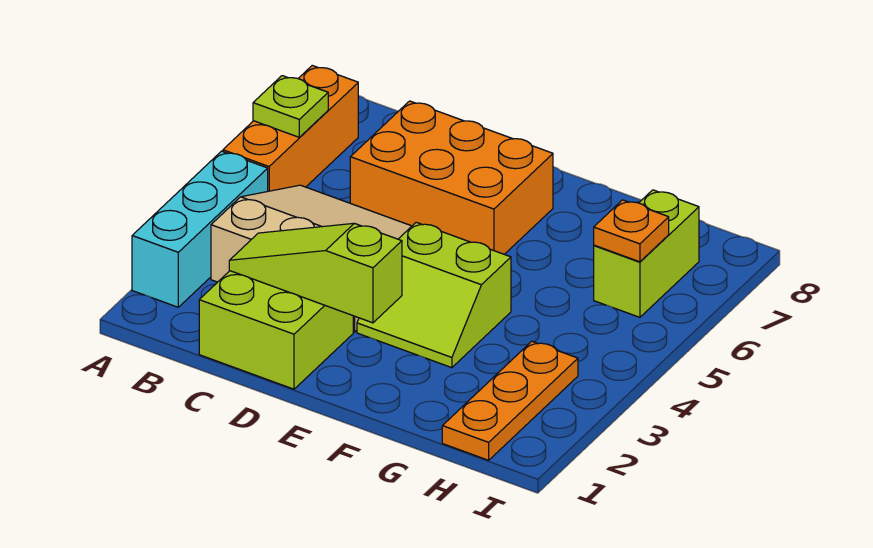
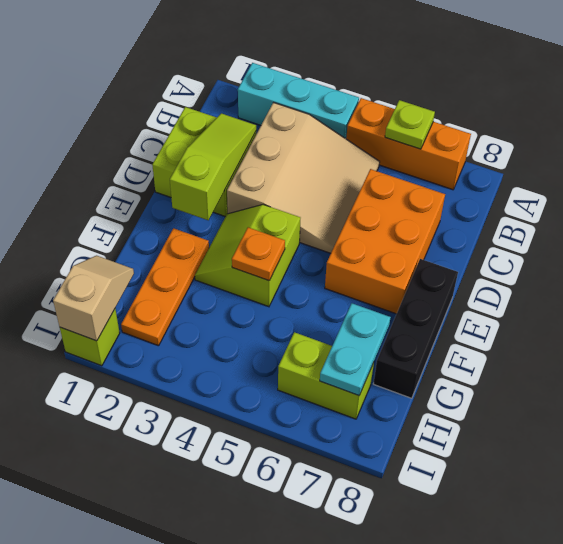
none -> black 1x3 brick [373,259,458,398]
none -> cyan 1x2 plate [320,303,391,396]
orange 1x3 plate [442,341,578,460] -> orange 1x3 plate turned to [121,228,209,346]
none -> tan 1x2 slope [53,256,134,341]
orange 1x1 plate [594,200,669,262] -> orange 1x1 plate moved to [232,227,285,281]
none -> lime 1x1 brick [60,309,120,366]

